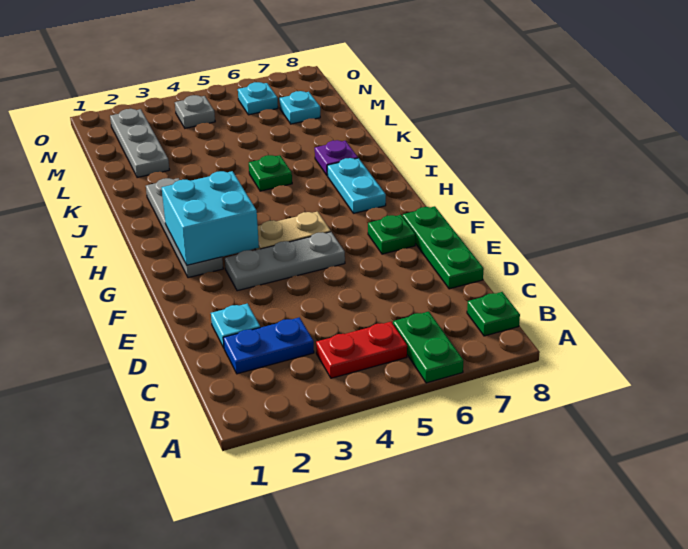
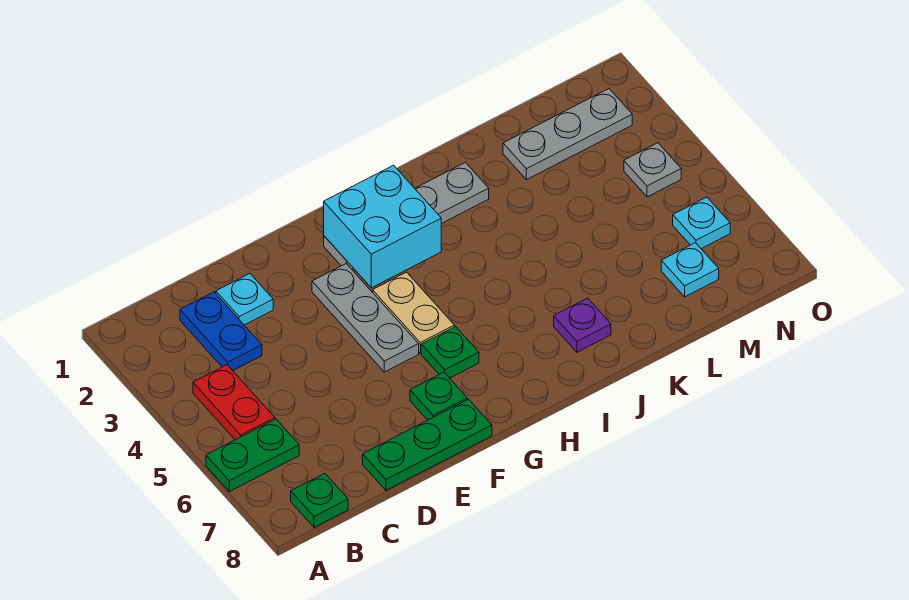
cyan 1x2 plate [327,158,386,213] -> none
green 1x1 plate [249,155,292,191] -> green 1x1 plate moved to [421,327,479,378]

